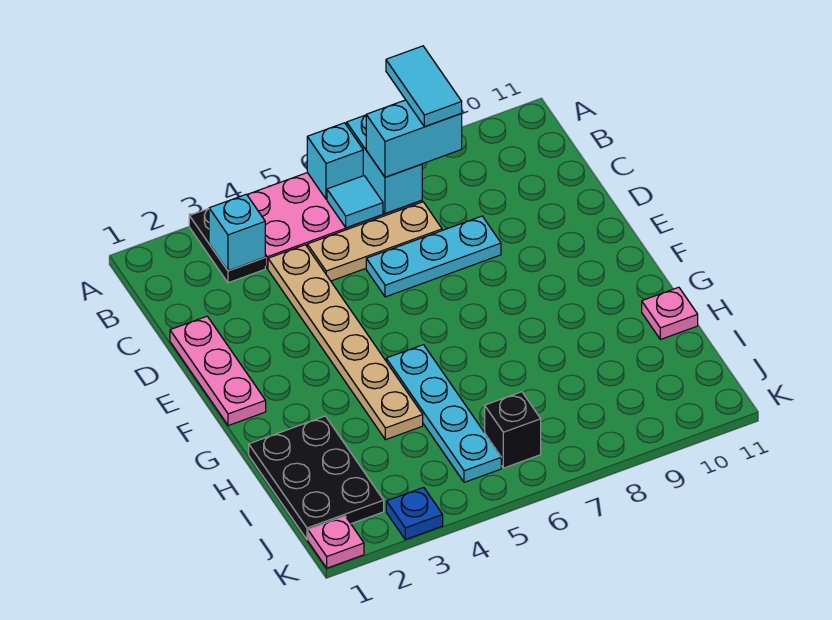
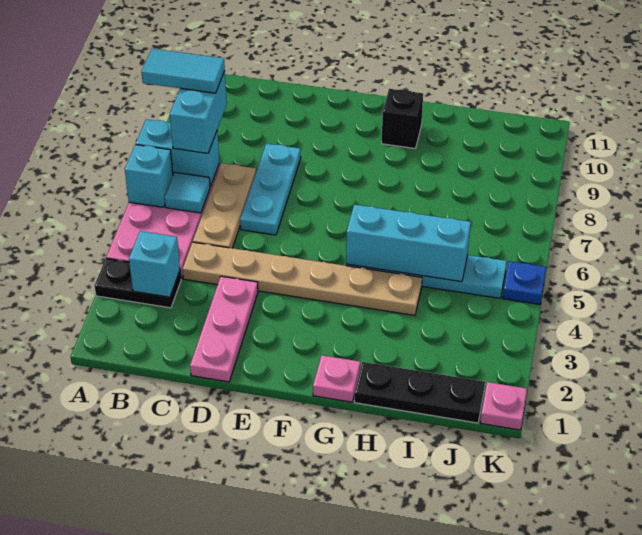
pink 1x3 plate [170,316,266,426] -> pink 1x3 plate turned to [190,276,258,382]
none -> cyan 1x3 brick [346,205,471,282]
black 2x3 plate [249,416,384,540] -> black 1x3 plate [354,362,485,423]
pink 1x1 plate [642,287,698,340] -> pink 1x1 plate moved to [313,355,360,402]
black 1x1 brick [485,392,541,468] -> black 1x1 brick moved to [382,89,423,148]
blue 1x1 plate [386,487,443,540] -> blue 1x1 plate moved to [503,261,546,305]

